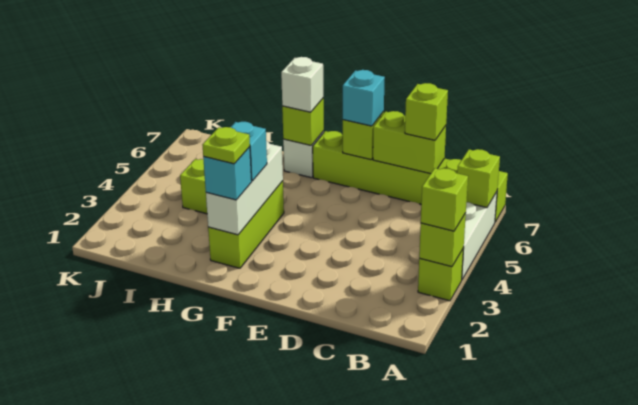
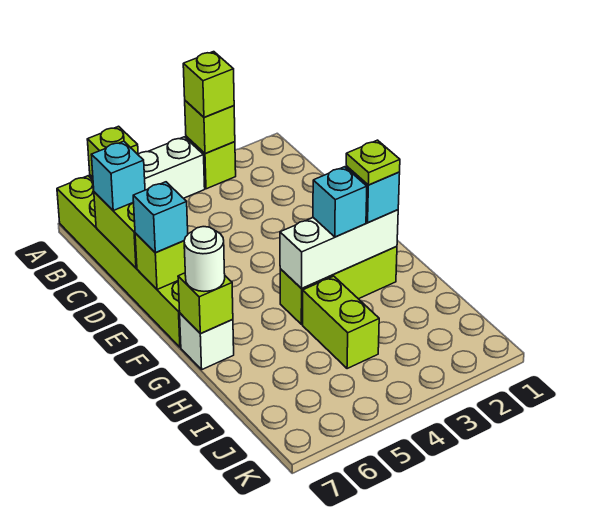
lime 1x1 brick [405,83,448,140] -> cyan 1x1 brick [91,141,145,210]
white 1x1 brick [281,57,323,112] -> white 1x1 round brick [184,227,225,291]

